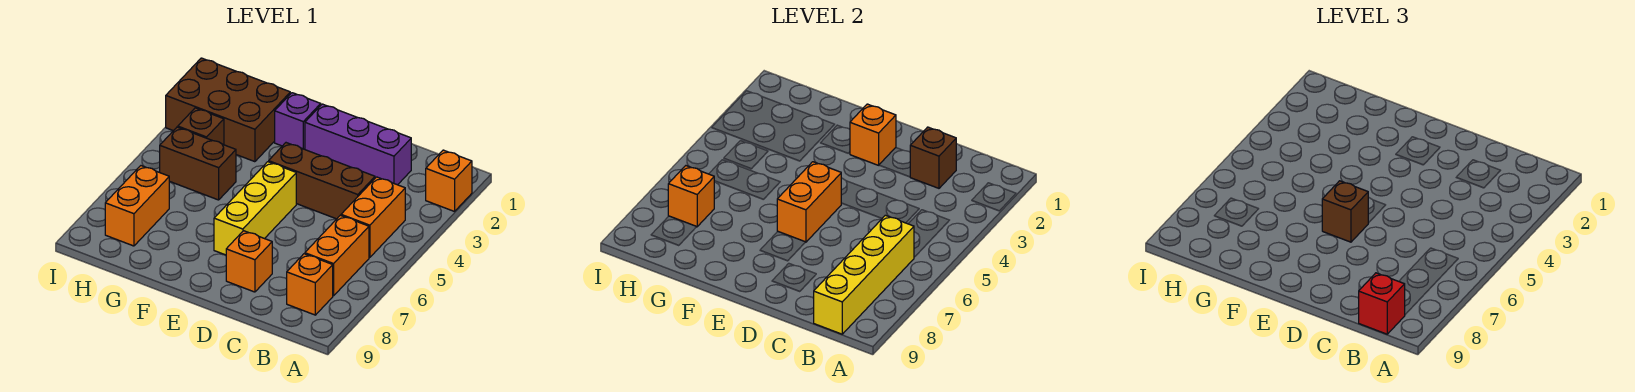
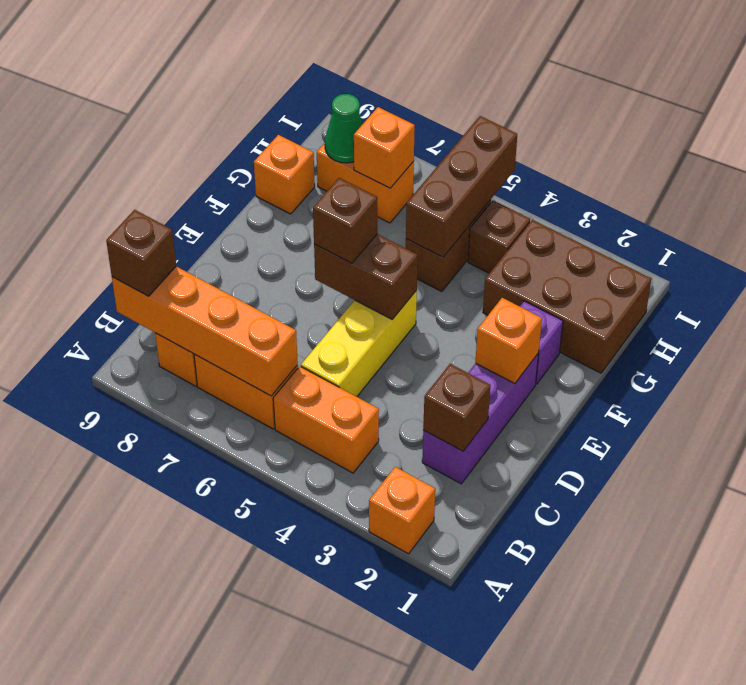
yellow 1x4 brick [814,215,914,334] -> orange 1x4 brick [112,266,298,396]
red 1x1 brick [1359,273,1405,334] -> brown 1x1 brick [106,210,176,296]
brown 1x3 brick [269,143,375,219] -> brown 1x3 brick moved to [406,116,517,257]
orange 1x1 brick [226,231,272,292] -> orange 1x1 brick moved to [254,135,315,214]
yellow 1x3 brick [214,162,296,255] -> yellow 1x3 brick turned to [301,291,417,397]
orange 1x2 brick [777,162,841,242] -> brown 1x2 brick [314,234,418,319]
brown 2x3 brick [166,58,290,162] -> brown 2x3 brick turned to [483,220,651,373]
none -> green 1x1 cone [325,94,363,163]

